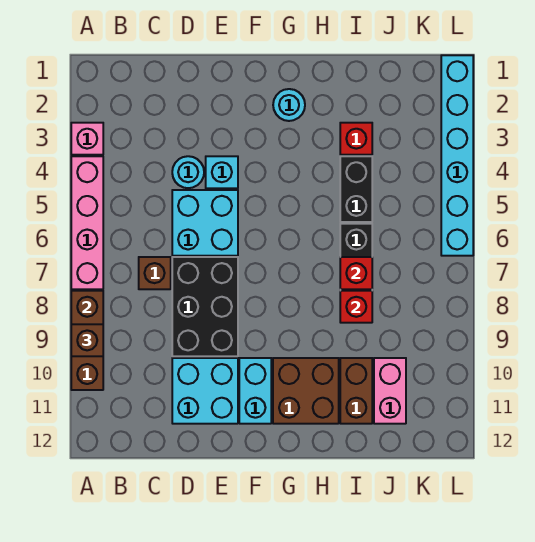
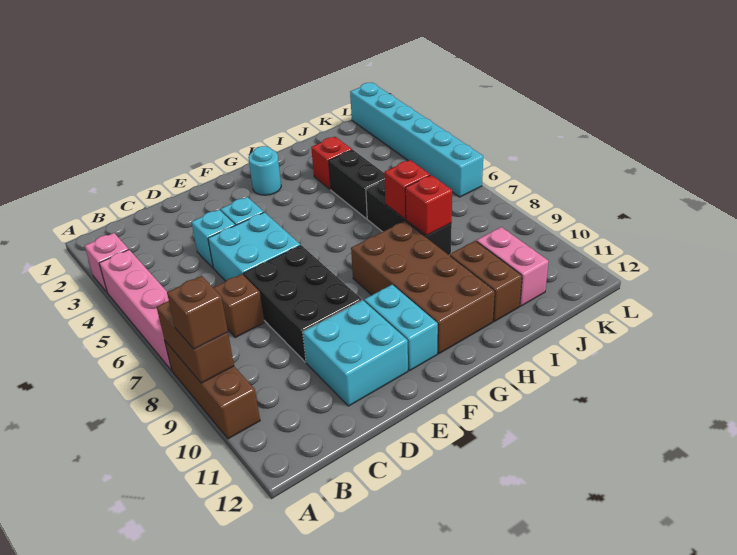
cyan 1x1 round brick [172,156,204,188] -> cyan 1x1 brick [191,209,235,268]
brown 2x2 brick [273,358,339,424] -> brown 2x4 brick [351,221,495,354]

